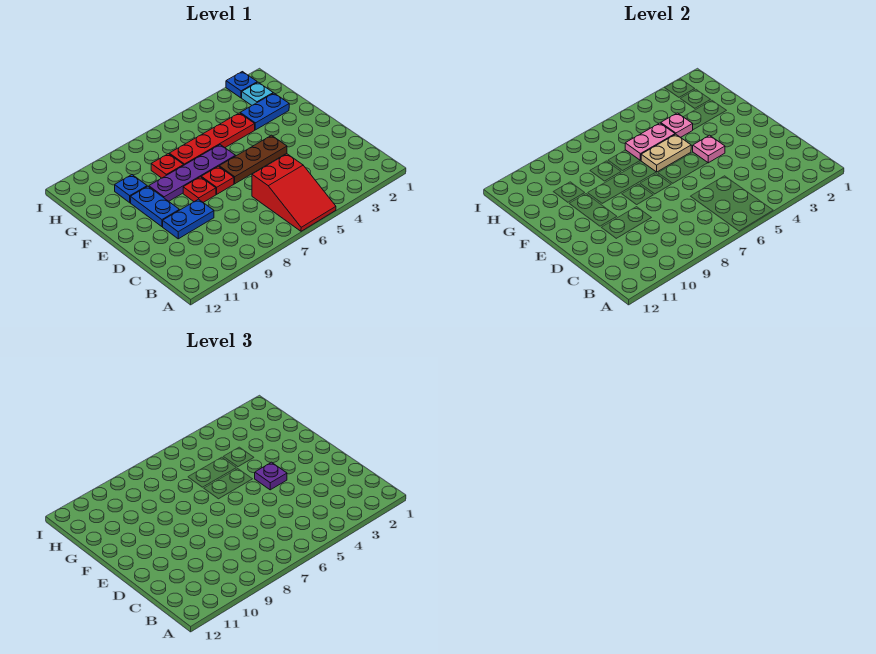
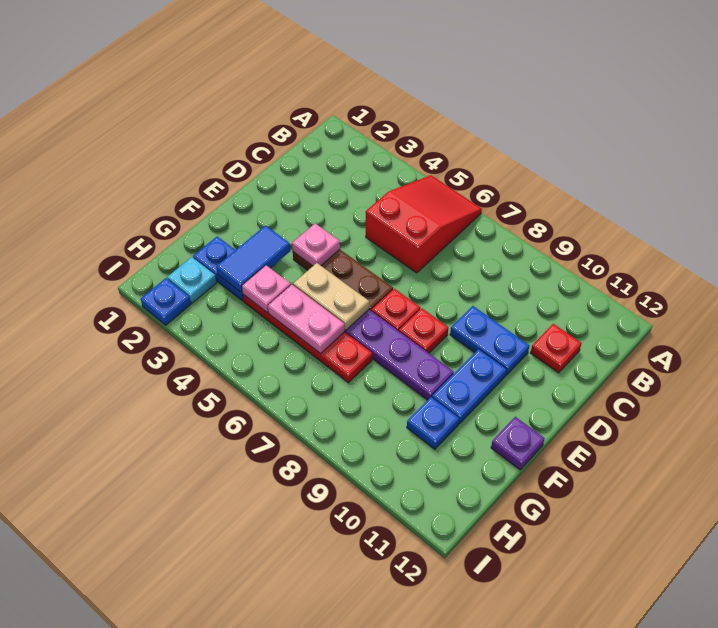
purple 1x1 plate [255,462,287,490] -> purple 1x1 plate moved to [491,417,545,470]
none -> blue 1x2 tile [216,226,290,293]
red 1x1 plate [151,154,184,178] -> red 1x1 plate moved to [530,324,582,373]

